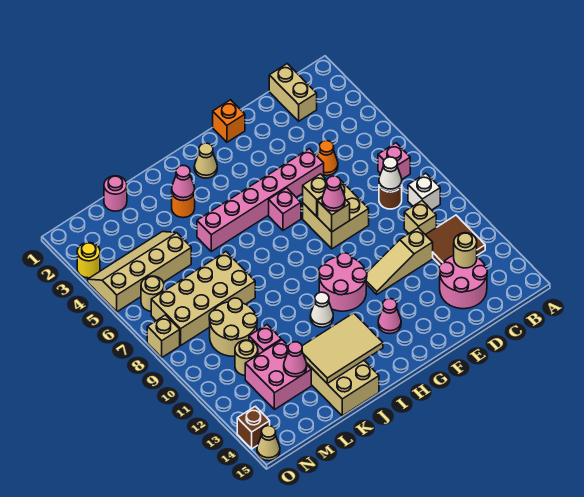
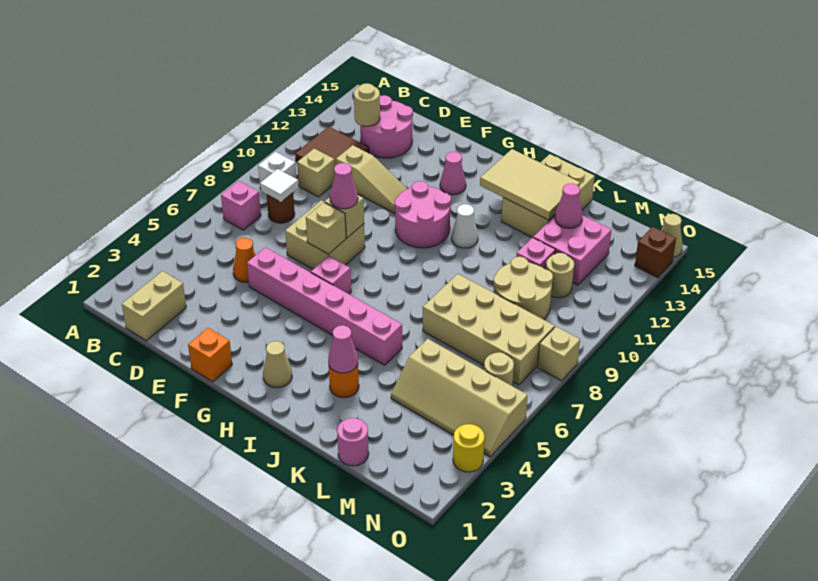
white 1x1 cone [379,157,402,192] -> white 1x1 tile [260,169,298,202]

